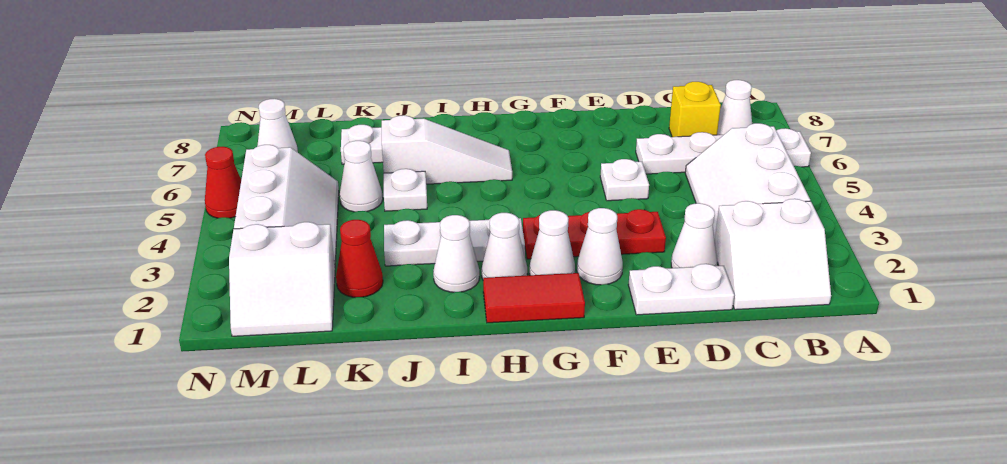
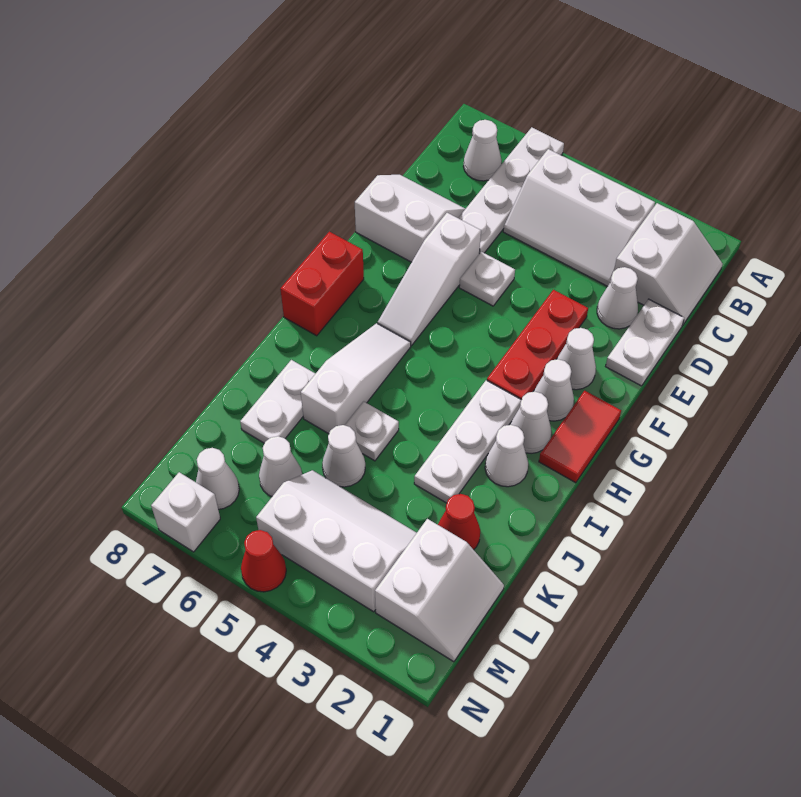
yellow 1x1 brick [669,82,721,137] -> none
none -> white 2x2 slope [355,175,465,262]
none -> white 1x3 slope [378,213,481,346]
none -> red 1x2 brick [280,232,364,336]
none -> white 1x1 cone [259,436,302,496]
none -> white 1x1 brick [151,472,220,552]

